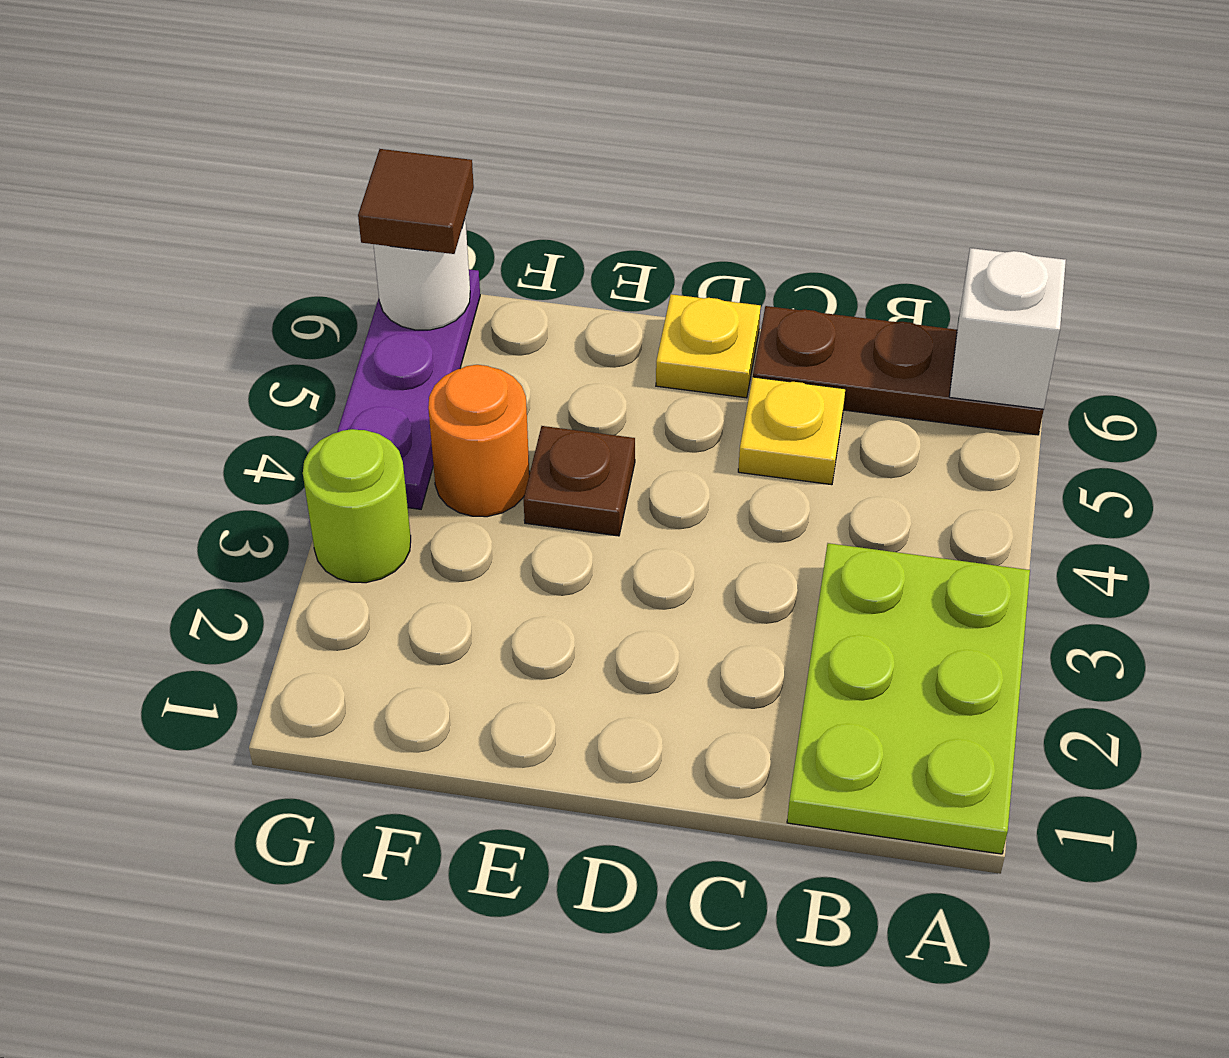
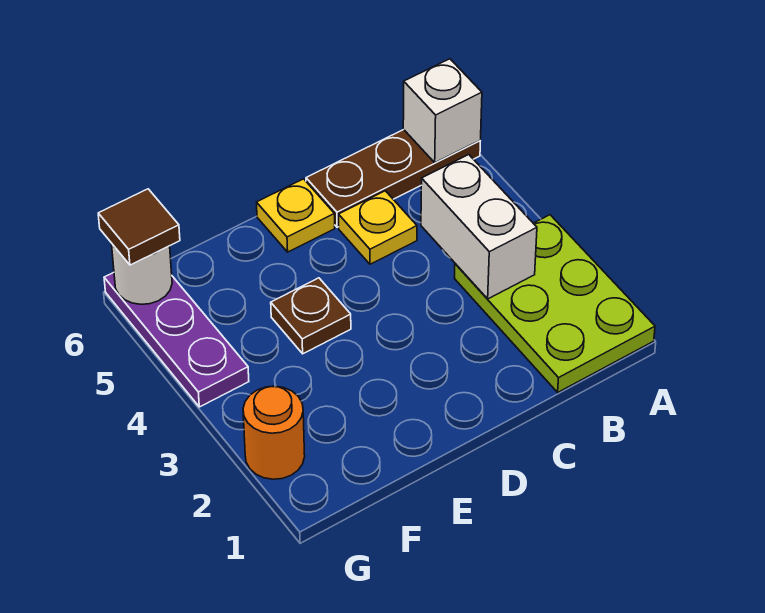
none -> white 1x2 brick [421,155,537,299]
orange 1x1 round brick [428,365,529,517] -> orange 1x1 round brick moved to [243,386,305,479]
lime 1x1 round brick [303,429,411,583] -> none

